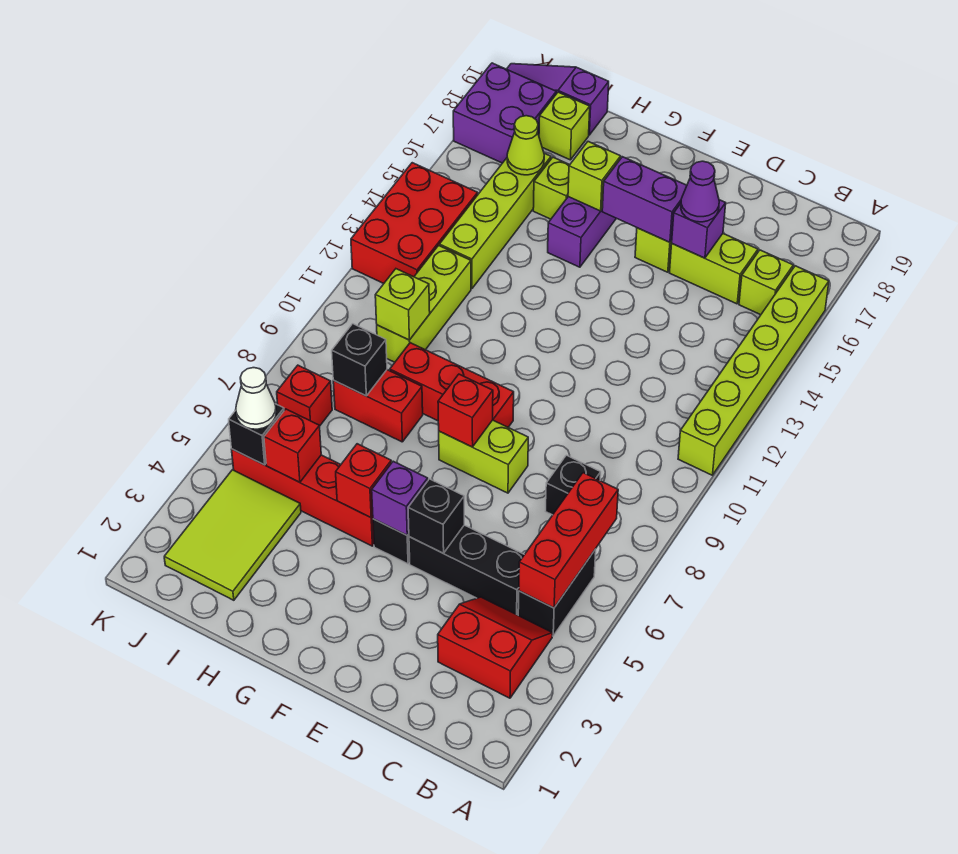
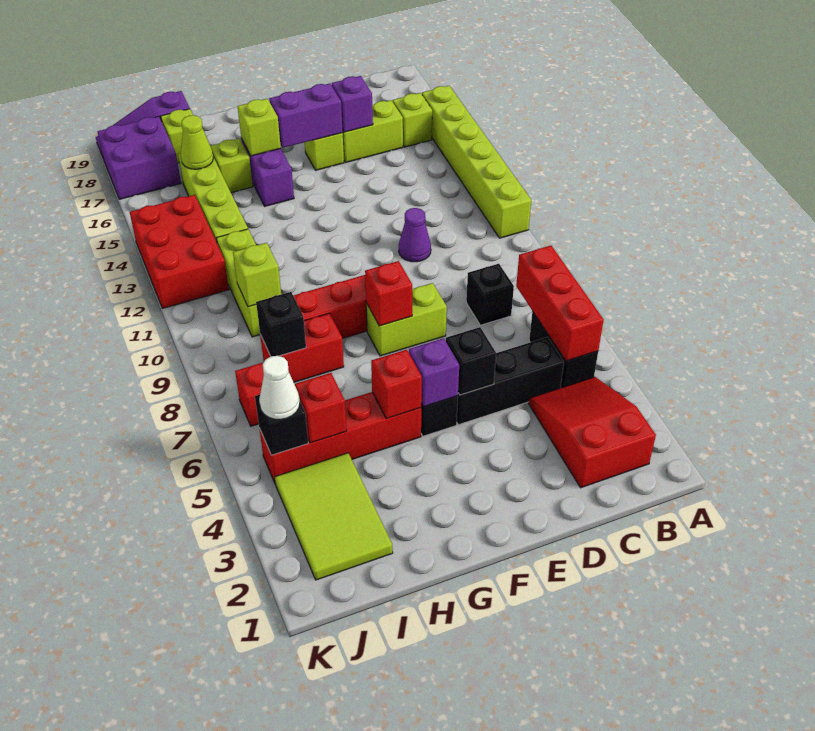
red 2x2 slope [438,597,552,698] -> red 2x3 slope [528,377,656,488]
purple 1x1 cone [681,161,719,222] -> purple 1x1 cone moved to [399,208,431,262]

